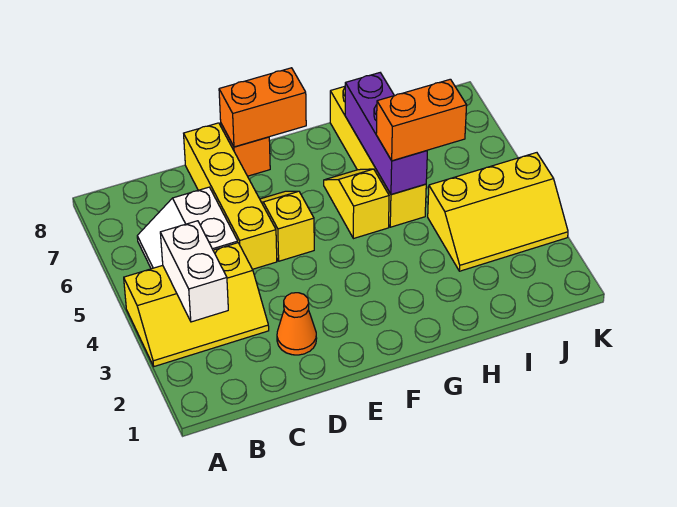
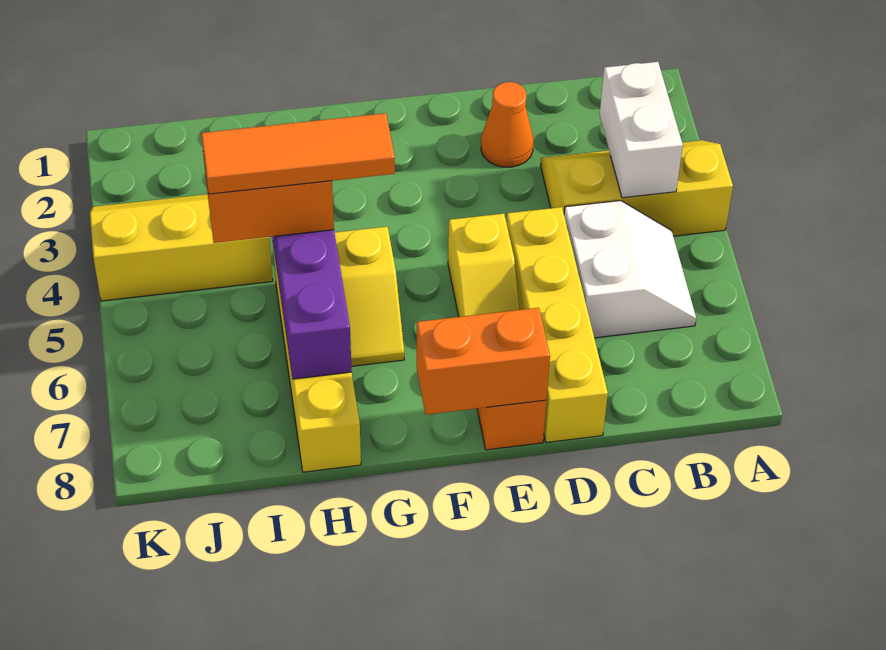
none -> orange 1x3 tile [201,113,395,194]

